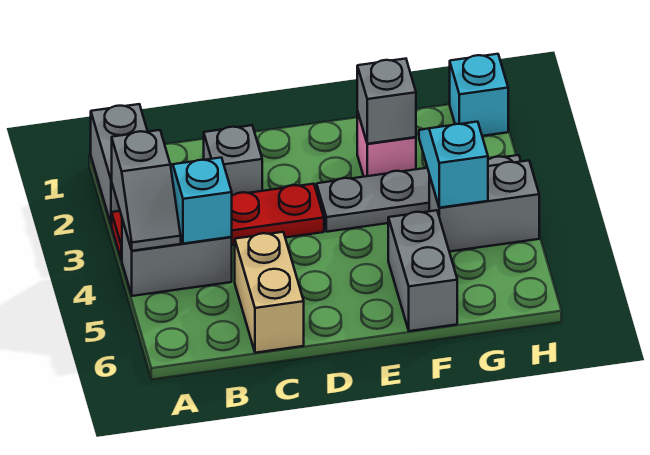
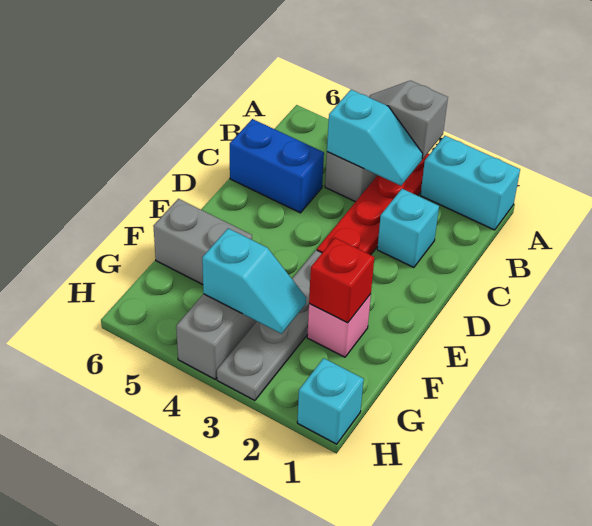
grey 1x2 brick [91,104,148,225] -> cyan 1x2 brick [420,136,520,230]
grey 1x1 brick [204,125,262,195] -> cyan 1x1 brick [377,189,439,268]
tan 1x2 brick [235,232,304,353] -> blue 1x2 brick [230,119,324,213]
grey 1x1 brick [357,59,416,144] -> red 1x1 brick [309,238,374,323]

